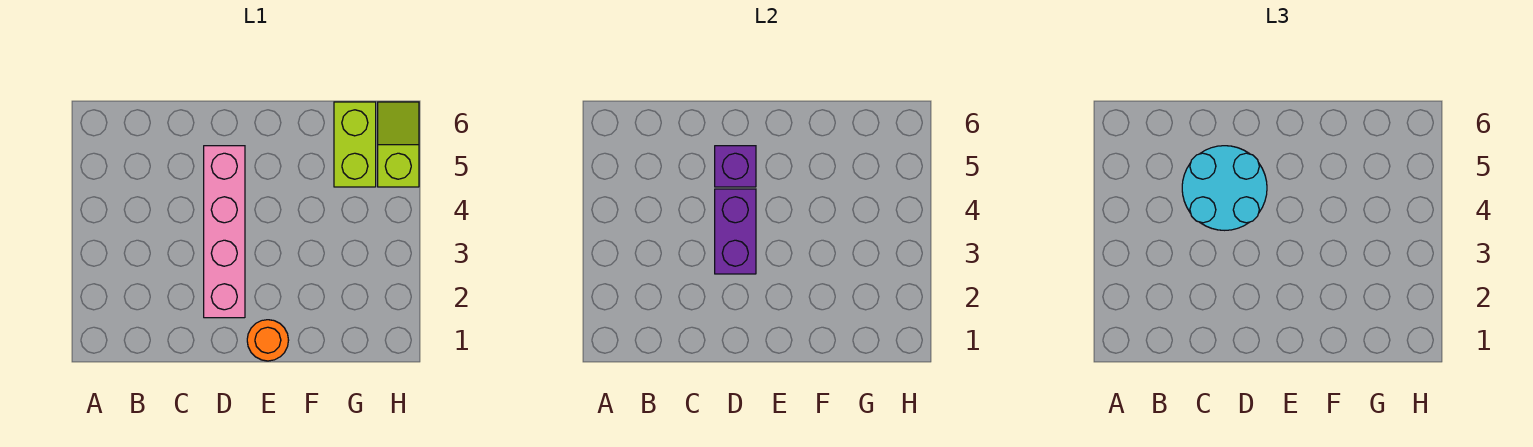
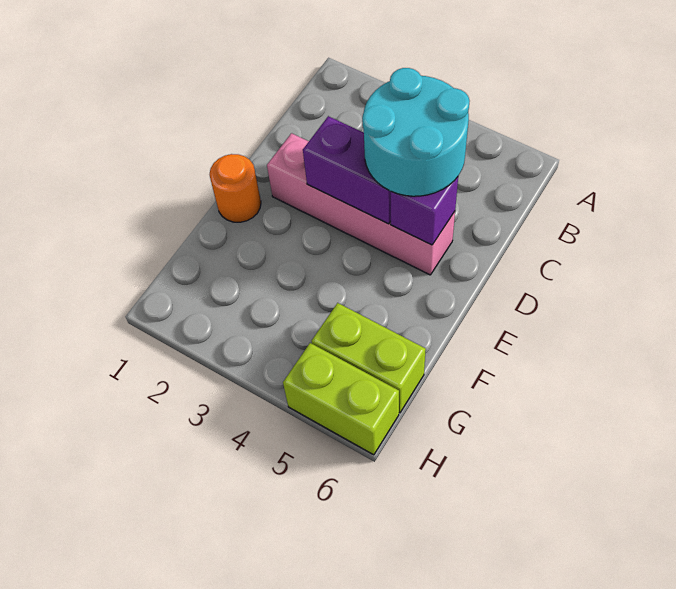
lime 1x2 slope [378,102,419,187] -> lime 1x2 brick [283,343,399,455]

